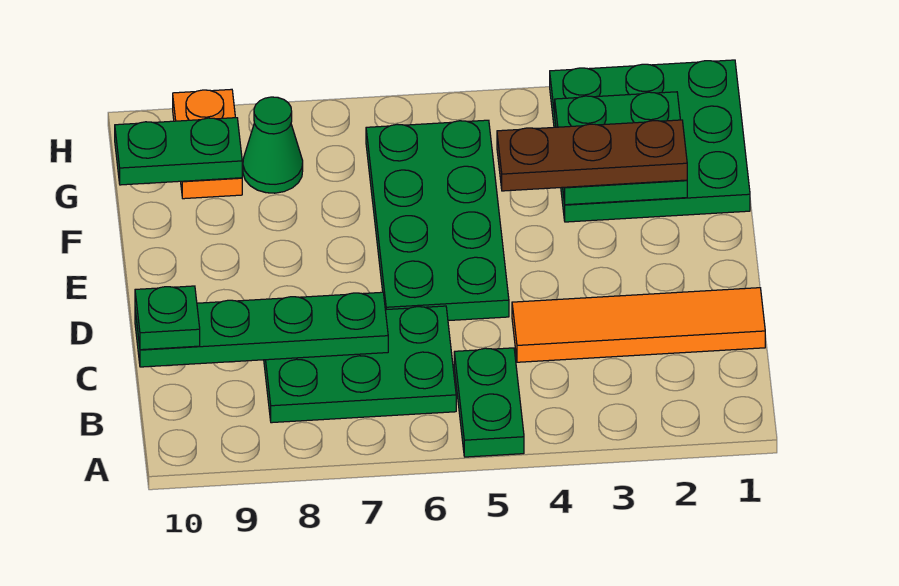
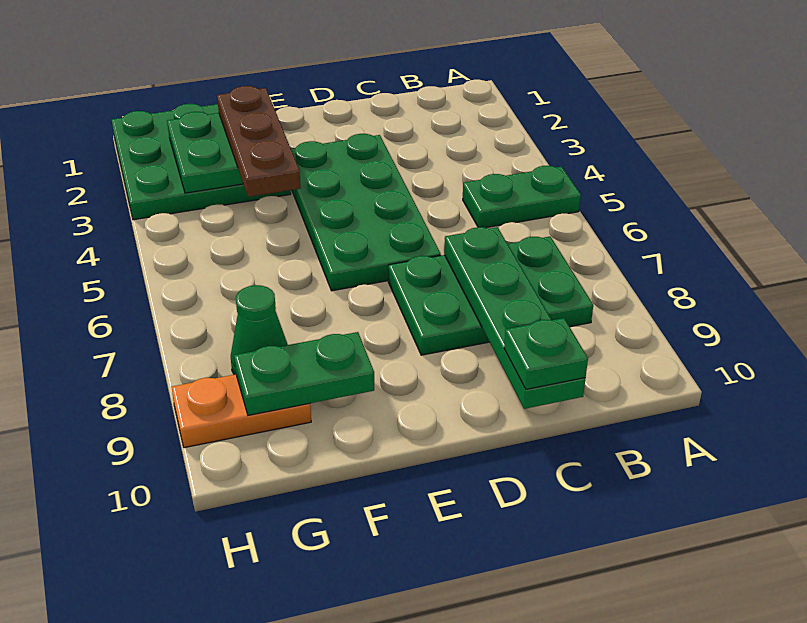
green 2x3 plate [264,306,456,423] -> green 2x3 plate turned to [388,237,593,355]
orange 1x4 tile [512,288,765,362] -> none
green 2x4 plate [366,120,509,321] -> green 2x4 plate turned to [291,134,441,291]
green 1x2 plate [115,118,242,185] -> green 1x2 plate turned to [234,332,374,415]

